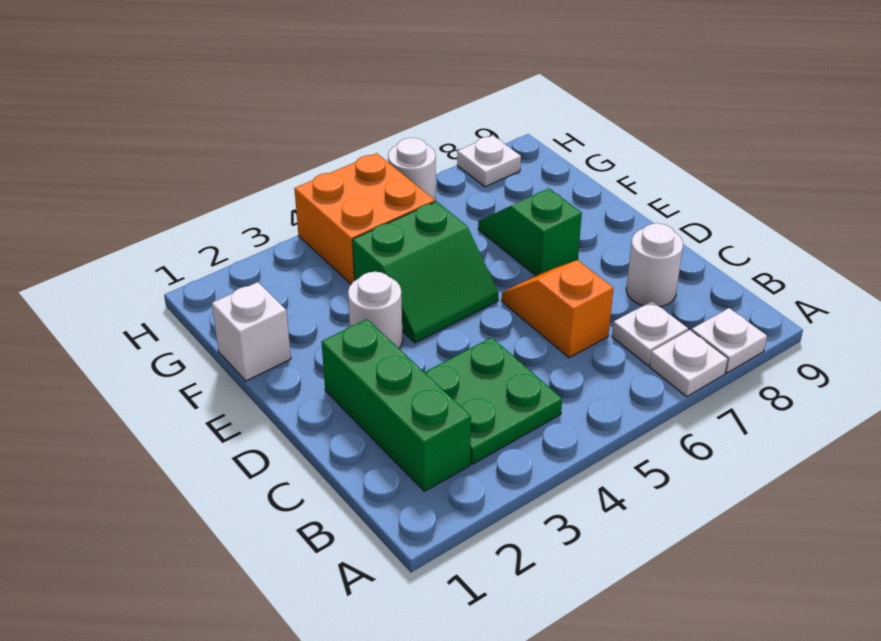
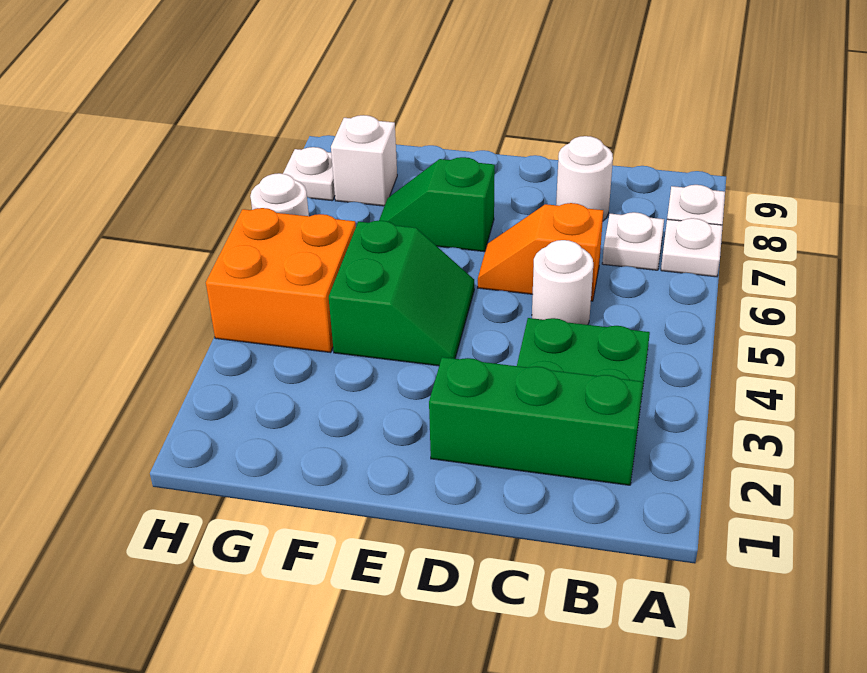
white 1x1 round brick [348,272,403,348] -> white 1x1 round brick moved to [532,240,593,325]
white 1x1 brick [212,282,291,381] -> white 1x1 brick moved to [331,115,397,206]

